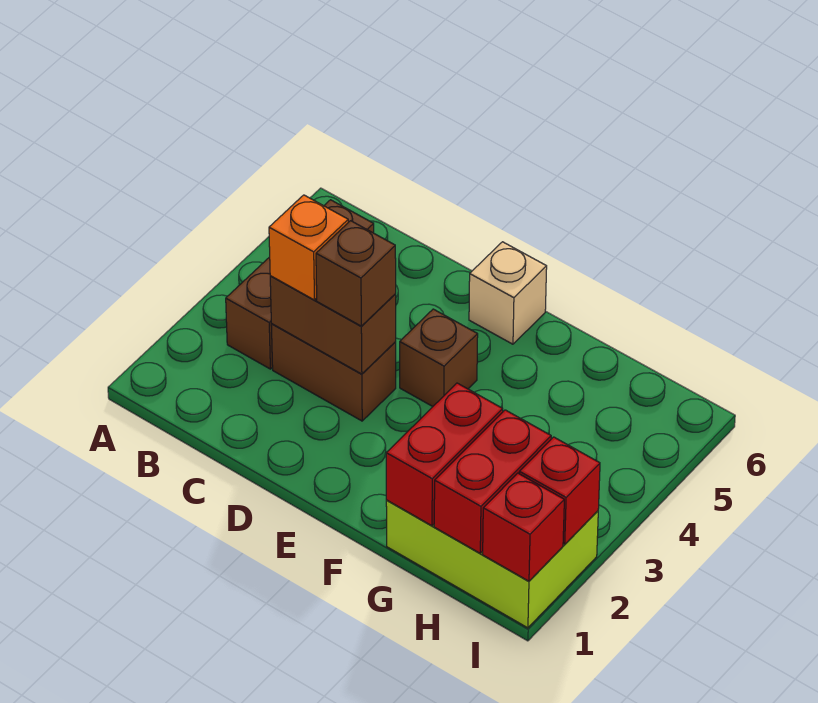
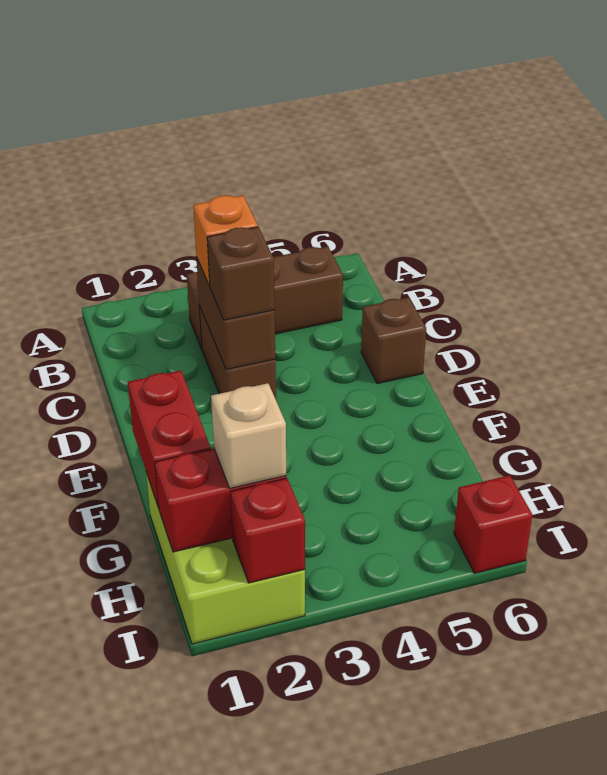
brown 1x1 brick [400,309,478,407] -> brown 1x1 brick moved to [361,297,426,384]
tan 1x1 brick [469,242,547,344] -> tan 1x1 brick moved to [211,383,286,488]
red 1x2 brick [386,383,503,526] -> red 1x2 brick turned to [128,371,211,508]
red 1x1 brick [483,473,564,581] -> red 1x1 brick moved to [454,475,532,573]

